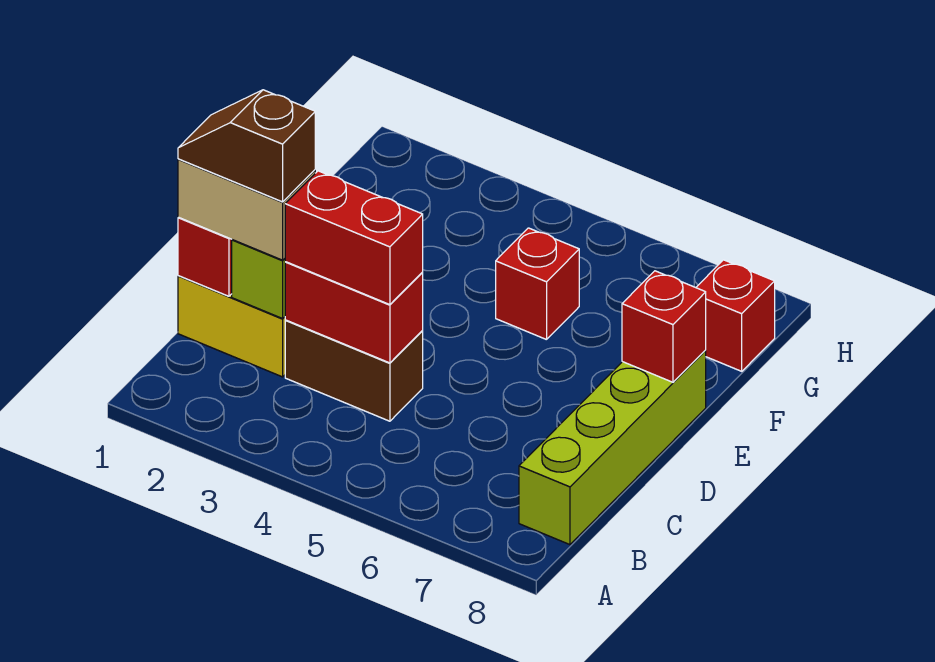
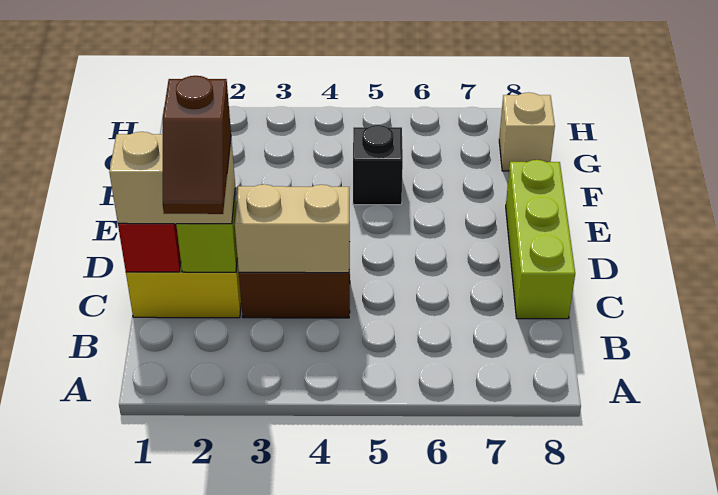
lime 1x4 brick [519,350,706,545] -> lime 1x3 brick [506,160,575,319]
brown 1x2 slope [178,90,315,202] -> brown 1x2 slope turned to [163,76,231,214]
red 1x2 brick [285,262,423,363] -> tan 1x2 brick [235,184,350,273]
red 1x2 brick [285,171,423,305] -> none
red 1x1 brick [622,271,706,382] -> none
red 1x1 brick [496,228,579,340] -> black 1x1 brick [353,125,403,205]
red 1x1 brick [696,260,775,371] -> tan 1x1 brick [499,92,555,171]

